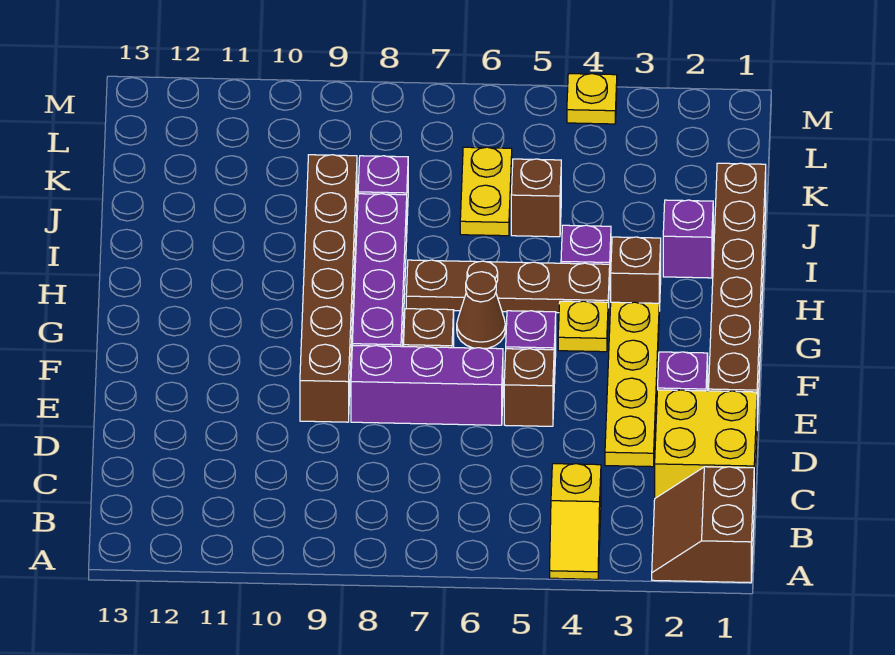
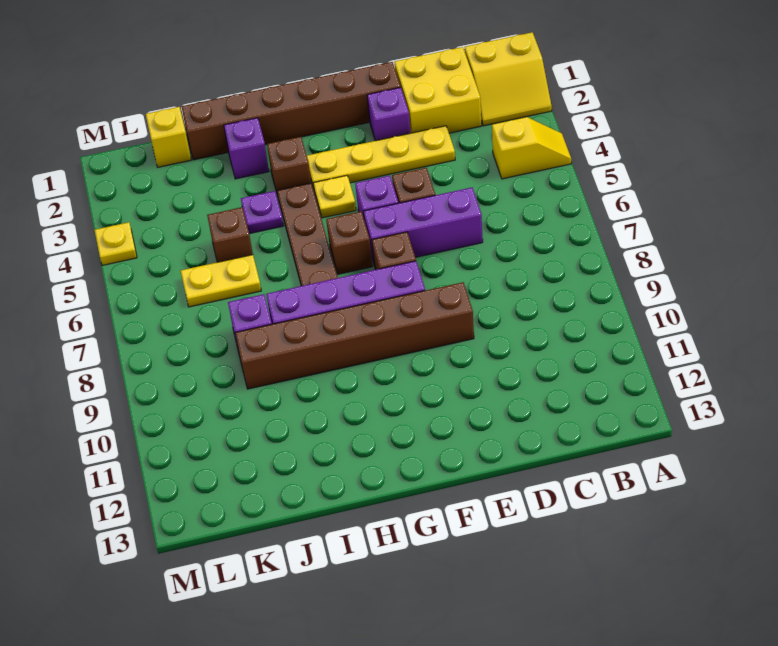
brown 2x2 slope [652,467,754,583] -> yellow 2x2 slope [465,32,552,126]
purple 1x3 brick [351,345,503,425] -> purple 1x3 brick turned to [363,188,483,264]
brown 1x1 cone [457,272,505,348] -> brown 1x1 brick [326,212,372,274]
none -> yellow 1x1 brick [146,107,191,167]

